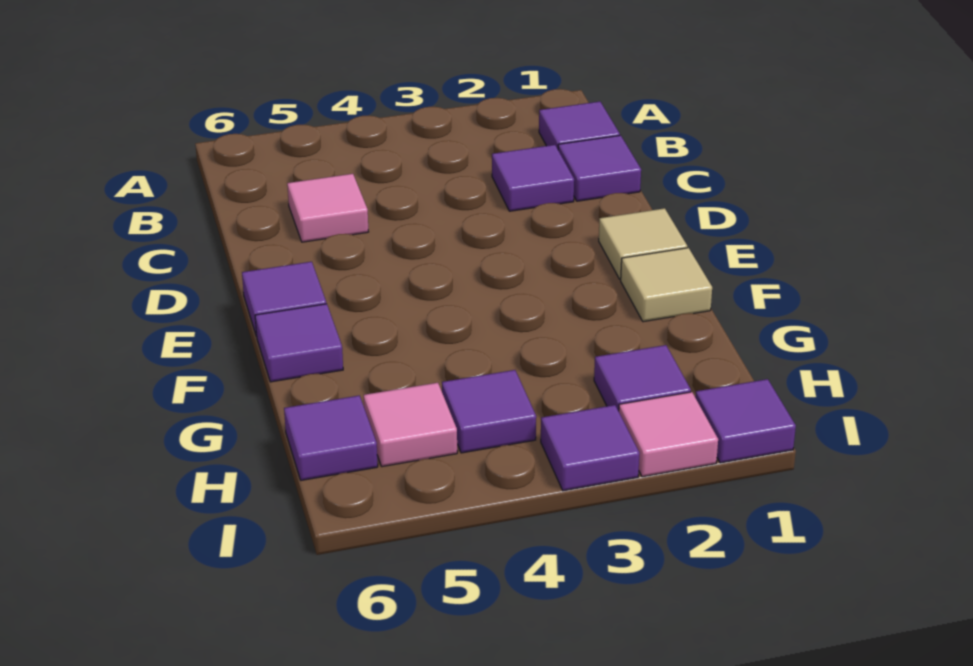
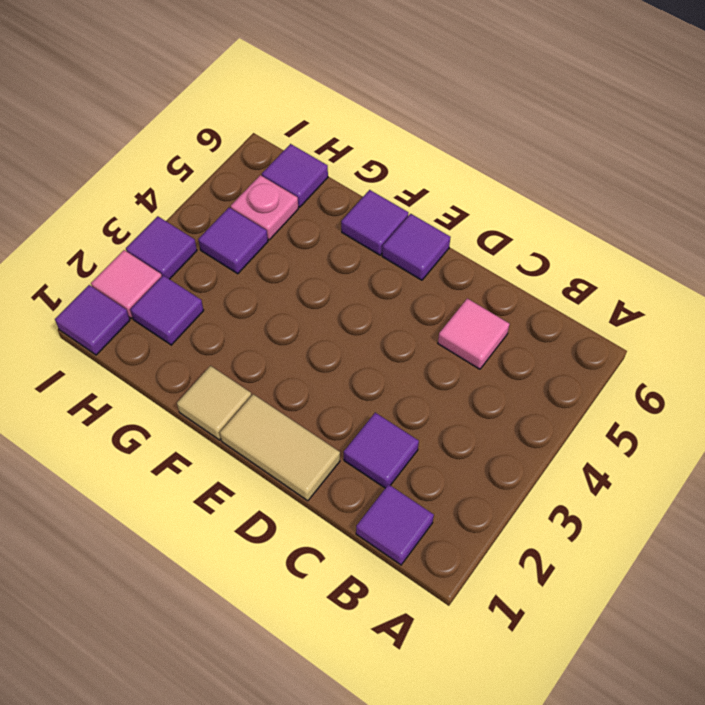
purple 1x1 tile [558,135,641,201] -> none
tan 1x1 tile [599,208,687,279] -> tan 1x2 tile [220,394,340,501]
pink 1x1 tile [364,383,457,467] -> pink 1x1 plate [231,175,298,240]

